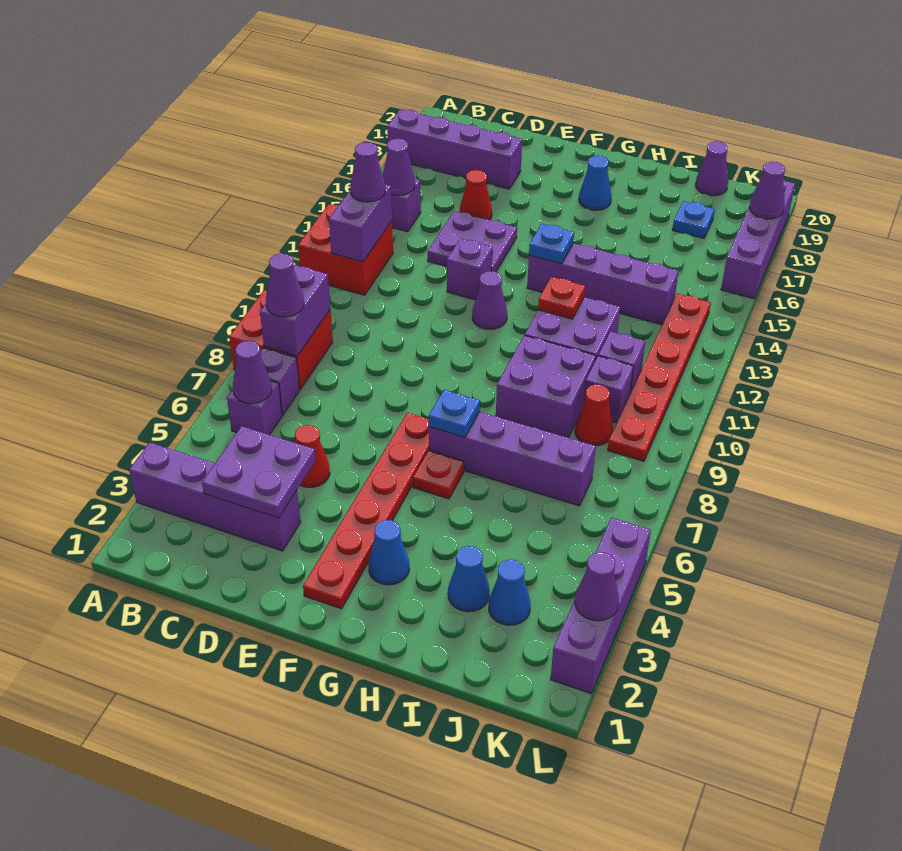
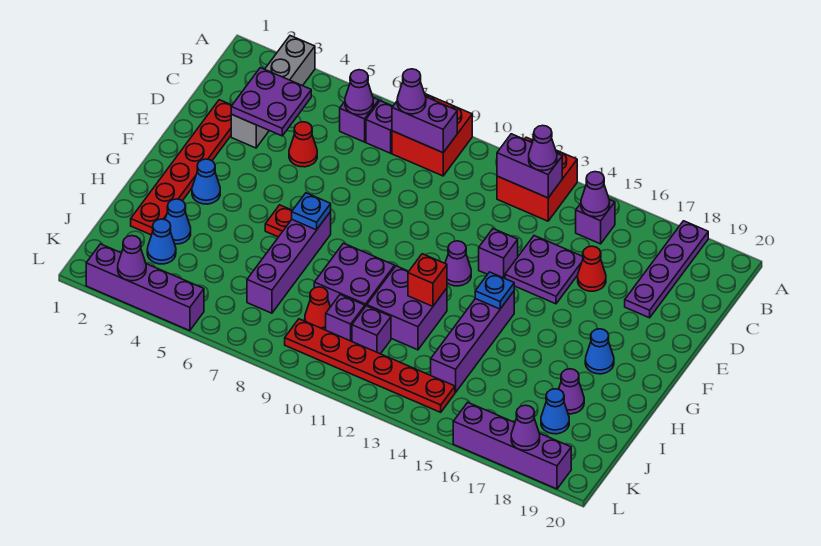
purple 1x4 brick [129,442,301,551] -> grey 1x4 brick [231,36,315,148]
purple 1x4 brick [387,109,522,189] -> purple 1x4 plate [625,221,708,318]
red 1x6 plate [303,413,429,609] -> red 1x6 plate turned to [131,100,232,235]
red 1x1 plate [538,277,585,319] -> red 1x1 brick [408,254,447,306]
blue 1x1 plate [673,201,715,238] -> blue 1x1 cone [541,389,569,434]
purple 1x1 cone [696,141,728,196] -> purple 1x1 cone moved to [559,369,584,414]

